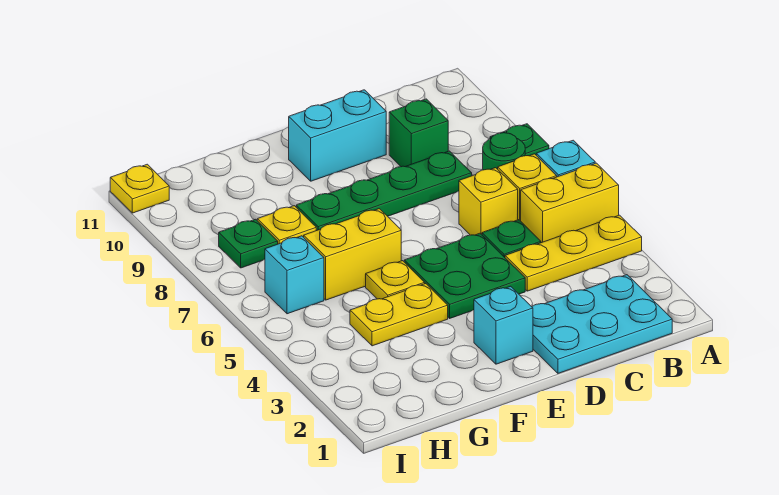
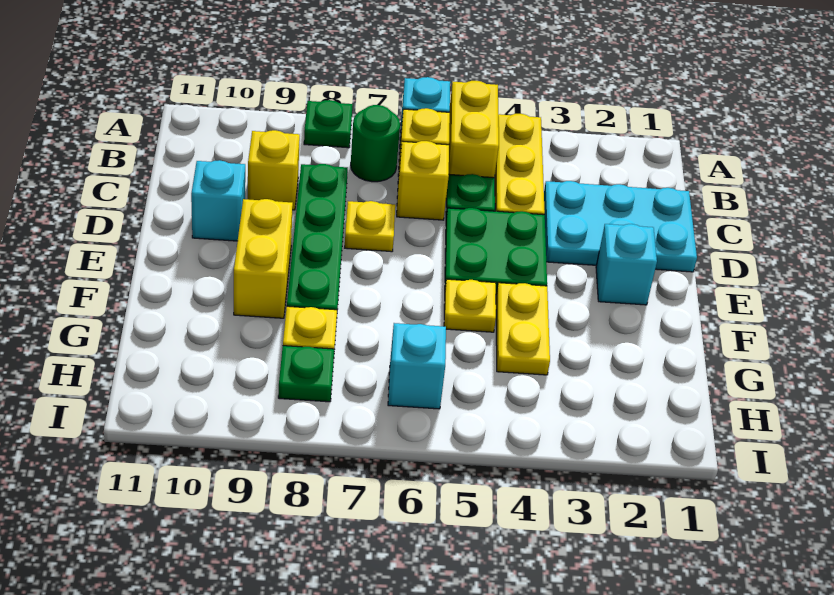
cyan 2x3 plate [532,275,672,373] -> cyan 2x3 plate turned to [544,181,697,272]
green 1x1 brick [389,99,448,167] -> yellow 1x1 brick [248,130,300,210]
cyan 1x2 brick [289,90,386,181] -> cyan 1x1 brick [191,160,245,241]
yellow 1x2 brick [304,209,401,300] -> yellow 1x2 brick moved to [234,199,293,318]
yellow 1x1 plate [110,164,169,213] -> yellow 1x1 plate moved to [345,201,395,252]

